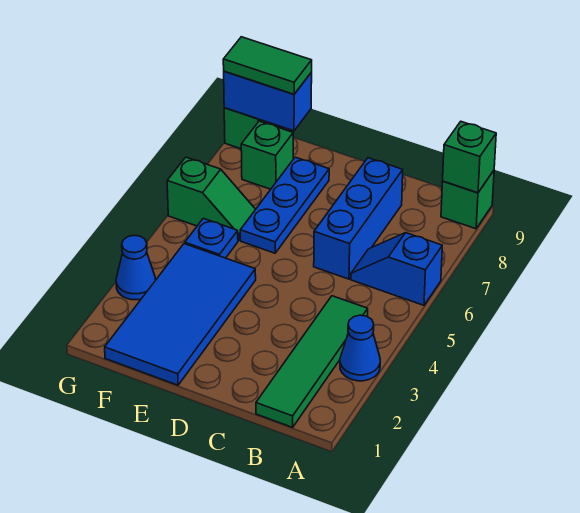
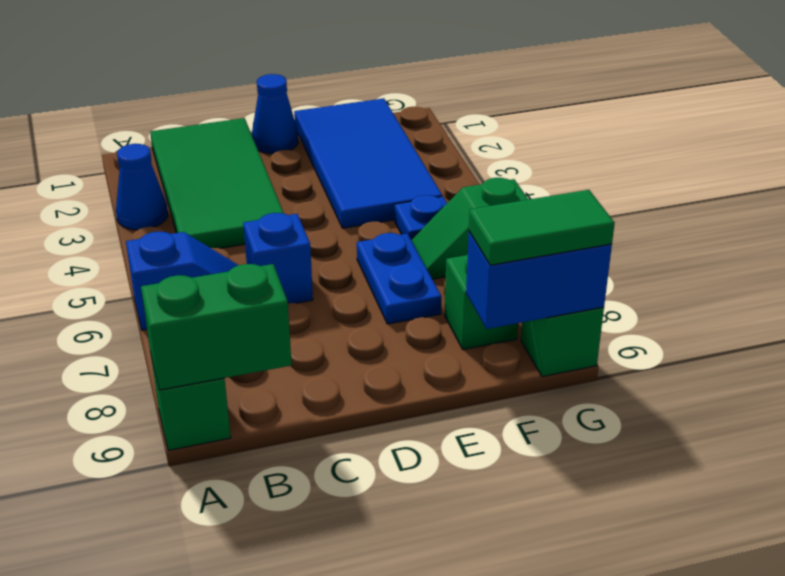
green 1x1 brick [443,122,496,193] -> green 1x2 brick [141,264,292,390]
green 1x4 tile [256,296,368,427] -> green 2x4 tile [150,118,284,248]
blue 1x3 brick [314,158,403,279] -> blue 1x1 brick [243,213,313,304]
blue 1x3 plate [240,157,329,253] -> blue 1x2 plate [357,233,441,324]
blue 1x1 cone [116,235,156,300] -> blue 1x1 cone moved to [252,74,298,154]

